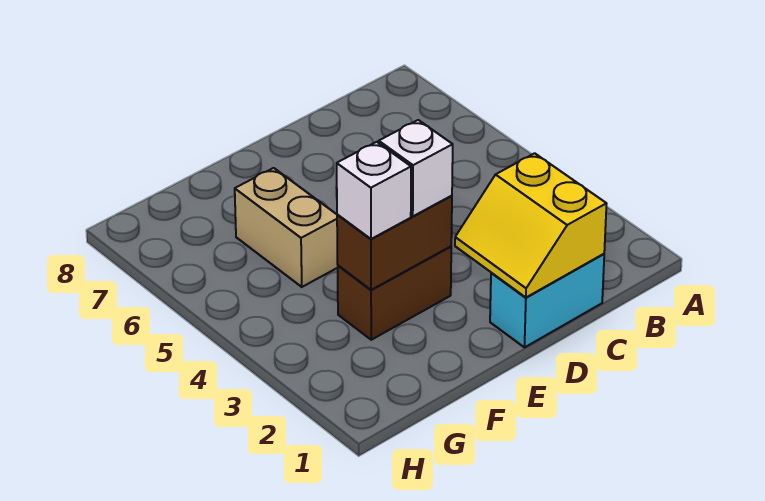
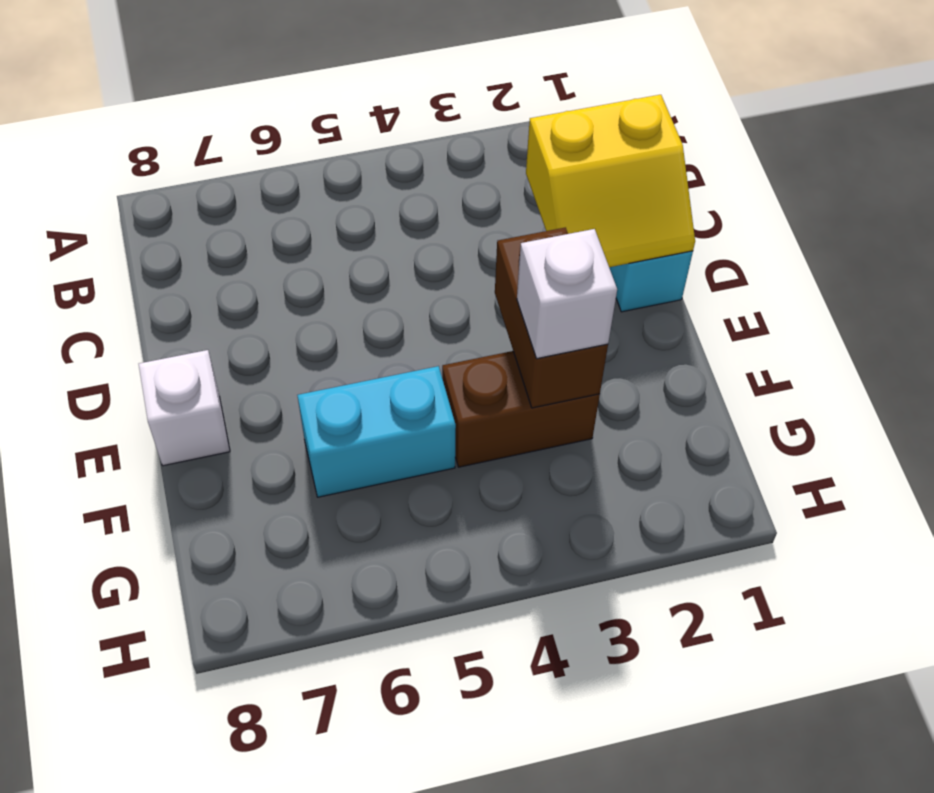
brown 1x2 brick [338,246,451,340] -> brown 1x2 brick turned to [442,351,600,467]
white 1x1 brick [379,120,453,216] -> white 1x1 brick moved to [139,350,230,466]
tan 1x2 brick [235,168,338,287] -> cyan 1x2 brick [297,366,456,497]

